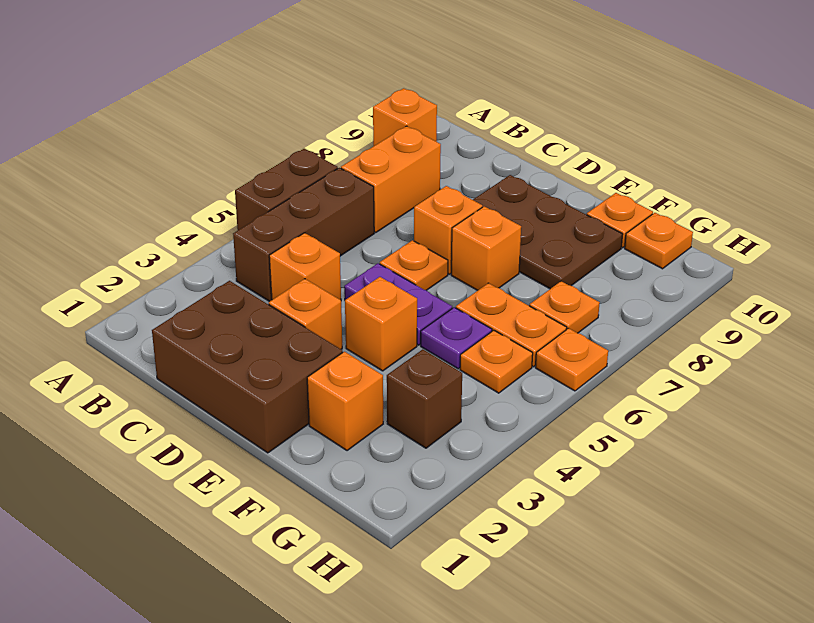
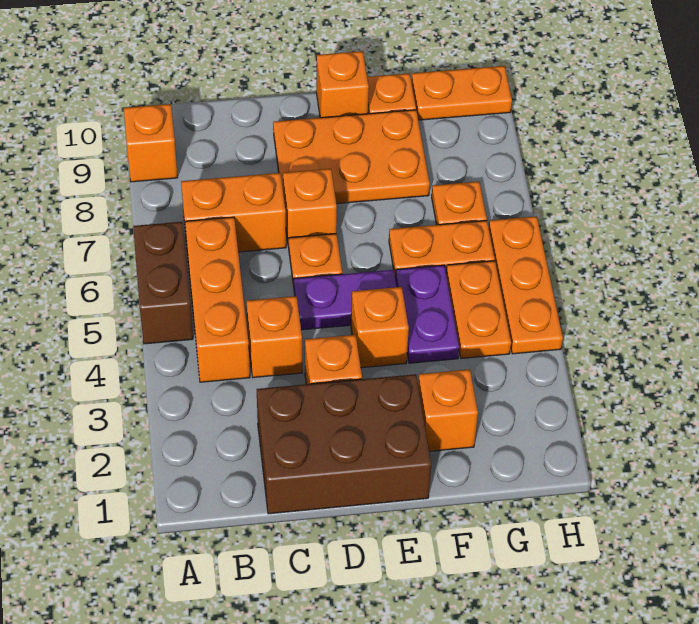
brown 1x3 brick [233,168,374,302] -> orange 1x3 brick [185,217,250,382]
orange 1x2 brick [341,126,441,233] -> orange 1x2 brick turned to [181,173,286,252]
brown 2x3 plate [473,175,623,289] -> orange 2x3 plate [273,110,430,204]
orange 1x1 brick [451,206,521,290] -> orange 1x1 brick moved to [316,51,369,118]
purple 1x1 plate [421,307,492,369] -> purple 1x2 plate [395,265,459,363]
brown 1x1 brick [387,349,462,448] -> none
orange 1x1 plate [460,330,533,393] -> orange 1x2 plate [446,261,511,358]
orange 1x1 plate [625,213,693,269] -> orange 1x2 plate [412,66,512,120]
orange 1x1 plate [535,328,608,391] -> orange 1x3 plate [489,216,563,354]

